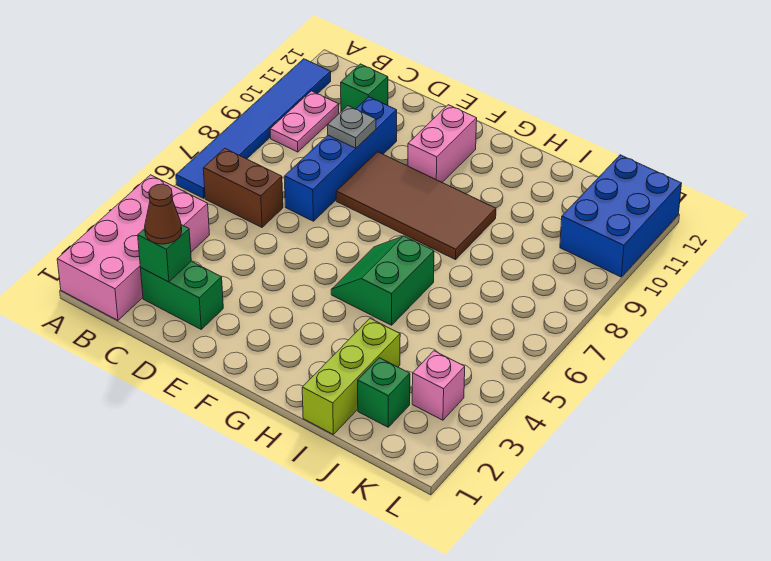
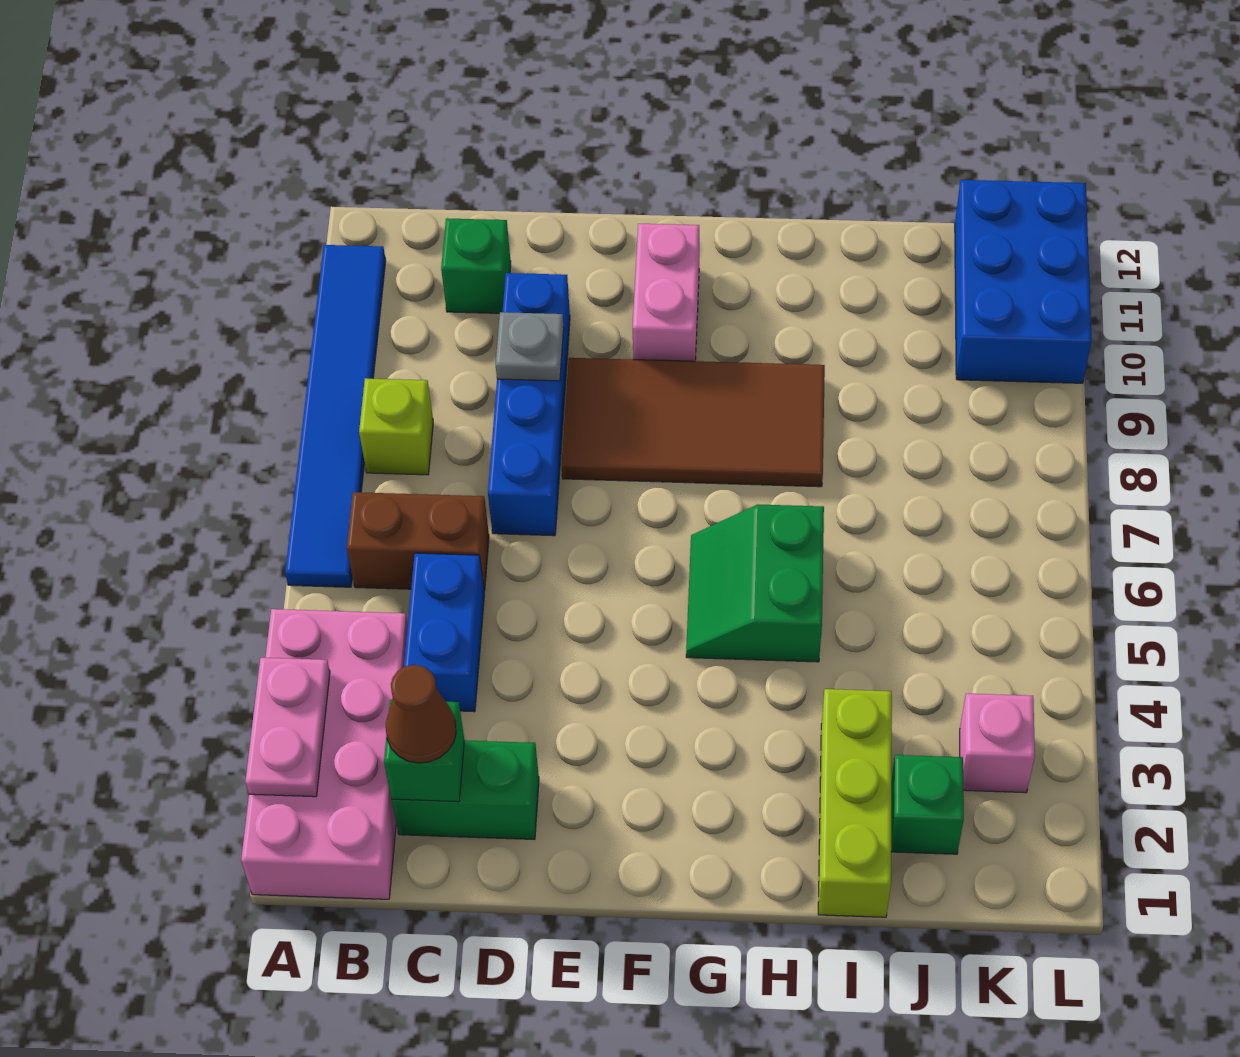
none -> lime 1x1 brick [359,378,433,475]
pink 1x2 plate [270,91,339,152] -> pink 1x2 plate moved to [245,658,330,797]
none -> blue 1x2 brick [404,553,484,712]

